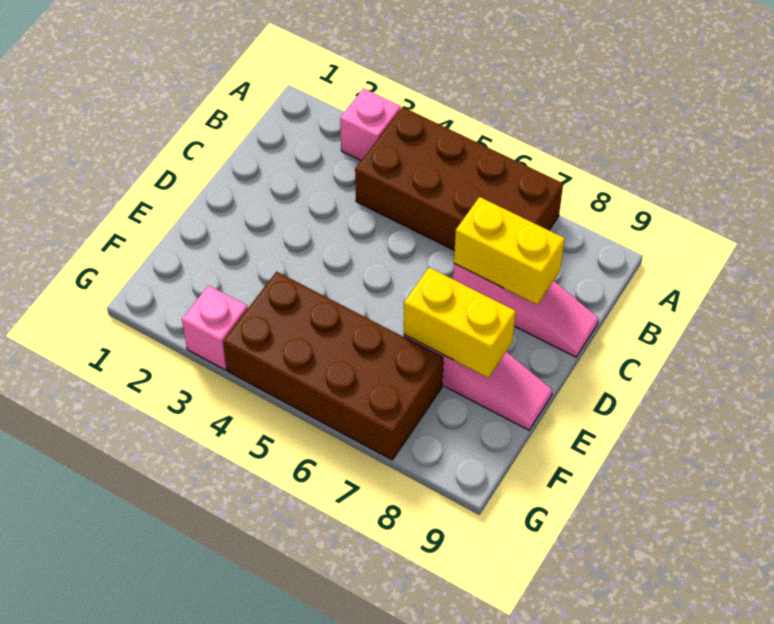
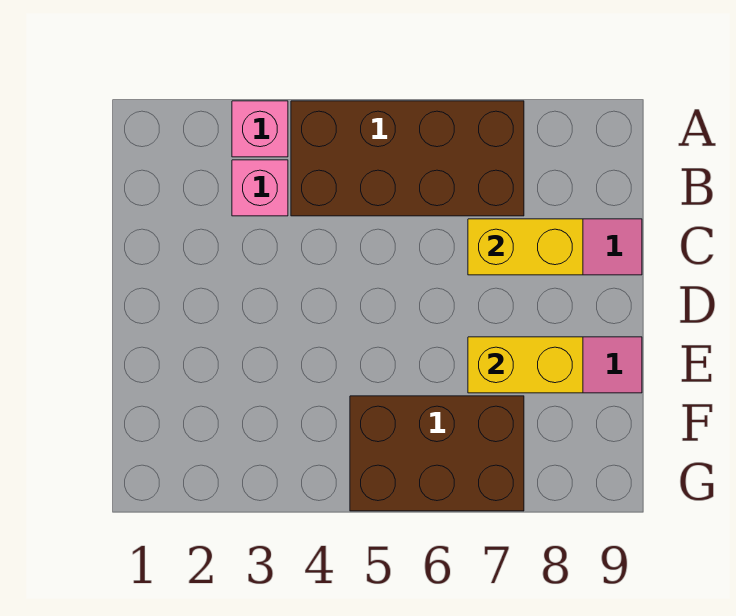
brown 2x4 brick [223,272,443,460] -> brown 2x3 brick [350,396,524,511]
pink 1x1 brick [182,285,248,370] -> pink 1x1 brick moved to [232,160,288,216]

